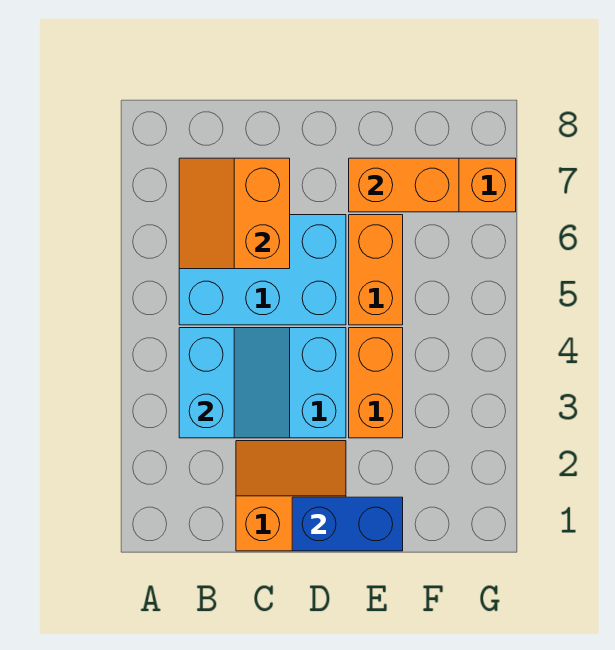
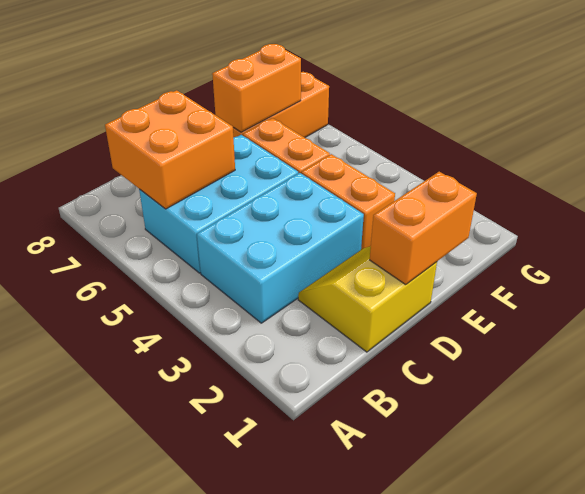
cyan 2x2 slope [179,328,290,438] -> none
orange 2x2 slope [179,158,290,269] -> orange 2x2 brick [105,90,235,209]
orange 2x2 slope [236,441,346,551] -> yellow 2x2 slope [298,246,437,352]
blue 1x2 brick [292,497,403,551] -> orange 1x2 brick [370,172,477,284]

